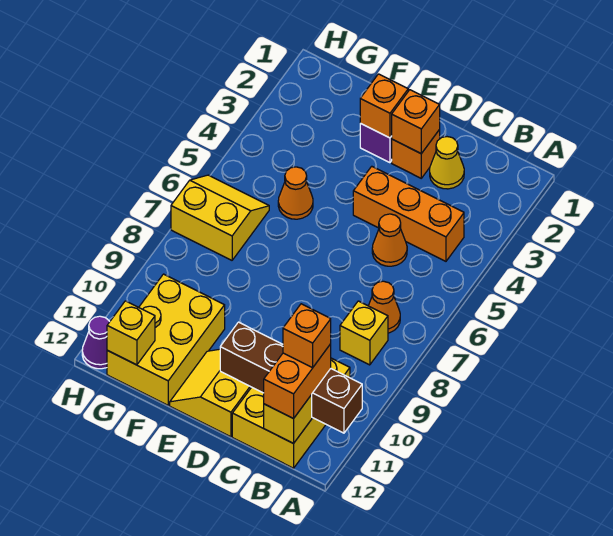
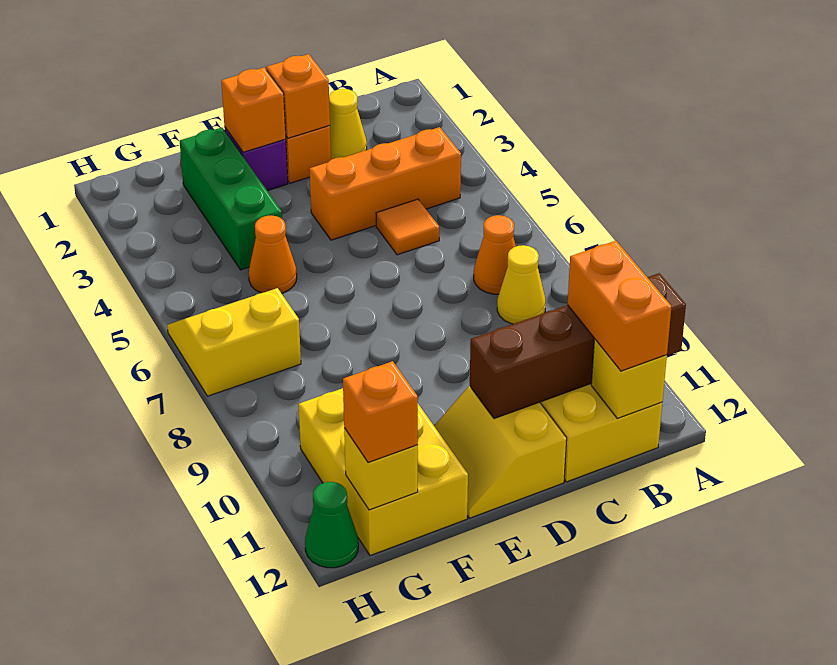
yellow 1x1 brick [340,301,388,365] -> yellow 1x1 cone [497,245,546,324]
orange 1x1 brick [283,304,331,368] -> orange 1x1 brick moved to [343,361,418,463]
orange 1x1 cone [372,214,407,266] -> orange 1x1 tile [376,199,439,255]
none -> green 1x3 brick [180,127,282,270]
purple 1x1 cone [82,316,110,369] -> green 1x1 cone [305,482,358,568]

